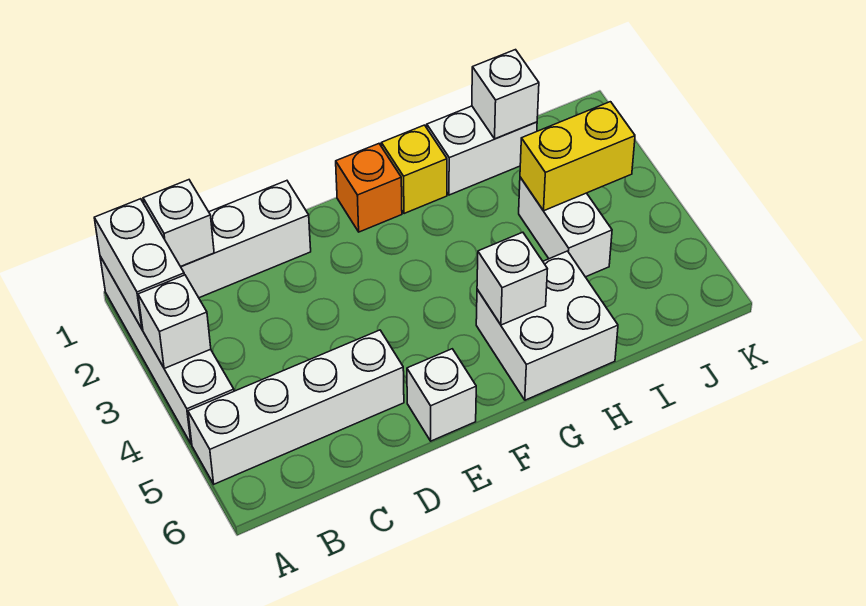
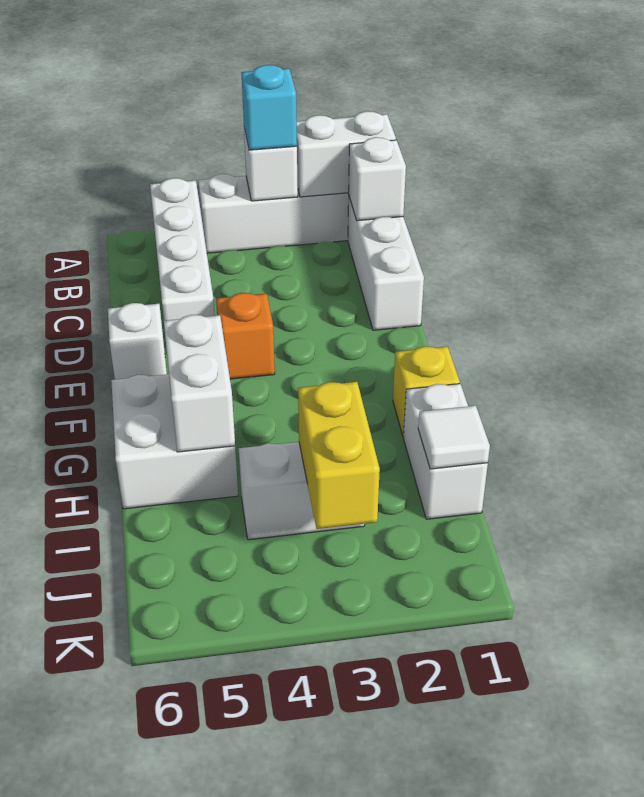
none -> cyan 1x1 brick [241,65,297,150]
orange 1x1 brick [336,144,402,232] -> orange 1x1 brick moved to [216,293,275,379]
white 1x1 brick [477,232,547,325] -> white 1x2 brick [164,315,235,452]
white 1x1 brick [472,50,539,139] -> white 1x1 tile [418,406,490,469]

